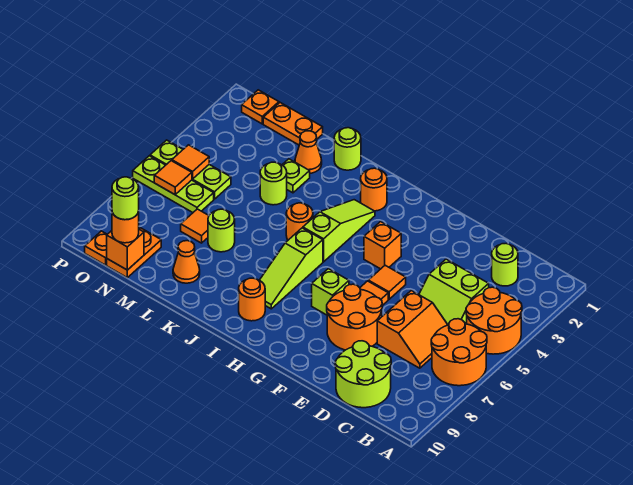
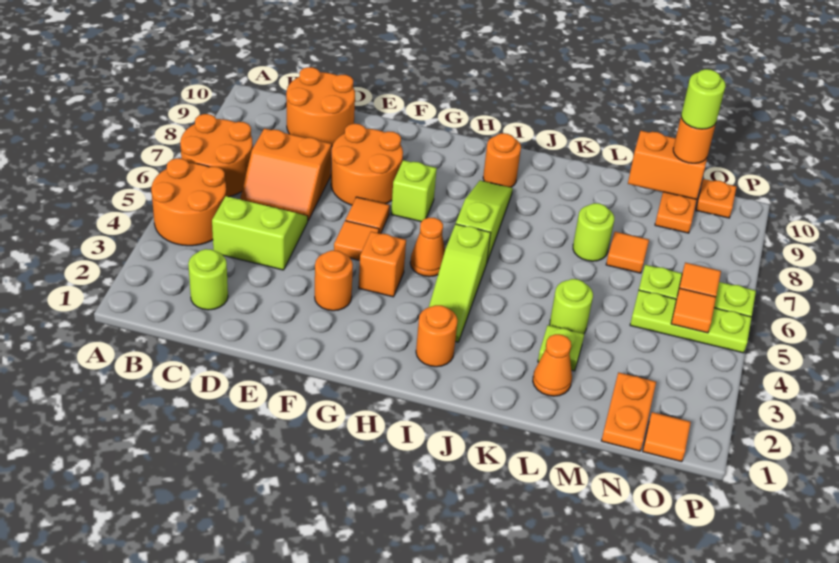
orange 2x2 slope [377,291,448,368] -> orange 2x2 slope turned to [240,128,331,220]
lime 2x2 round brick [335,341,391,408] -> orange 2x2 round brick [286,67,355,146]
orange 1x1 round brick [286,203,313,240] -> orange 1x1 round brick moved to [315,250,353,311]
lime 1x1 round brick [334,128,361,170] -> none
orange 1x1 cone [173,241,200,283] -> orange 1x1 cone moved to [410,218,445,277]
orange 1x2 plate [263,103,323,145] -> orange 1x2 plate turned to [601,372,656,451]
orange 1x1 brick [107,230,144,270] -> orange 1x2 brick [628,131,707,199]
orange 1x1 plate [242,90,279,124] -> orange 1x1 tile [643,412,691,462]

